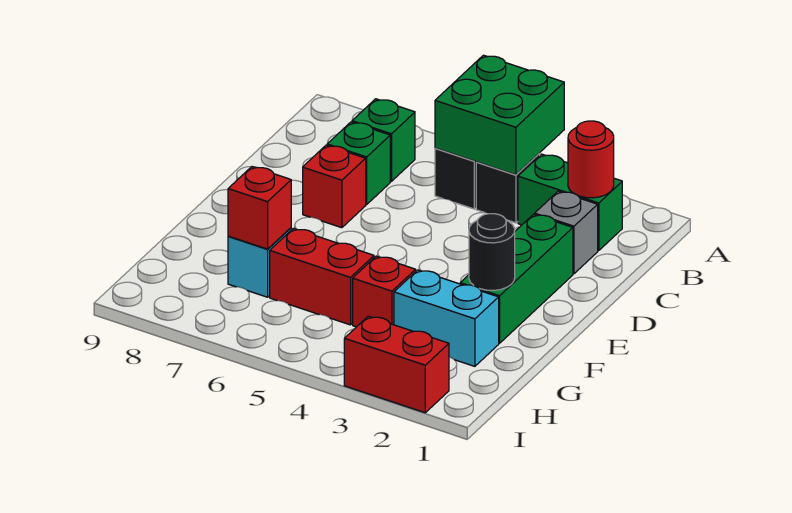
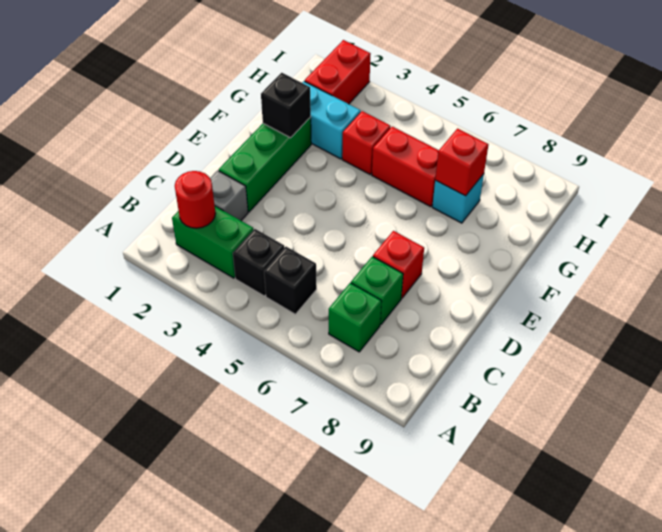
green 2x2 brick [435,55,564,175] -> none
black 1x1 round brick [469,214,515,290] -> black 1x1 brick [261,73,311,138]
red 1x2 brick [344,316,449,413] -> red 1x2 brick turned to [305,40,371,104]

